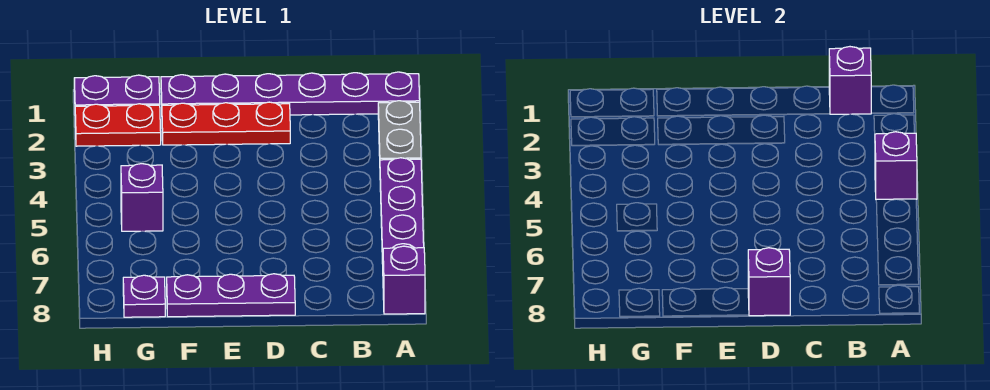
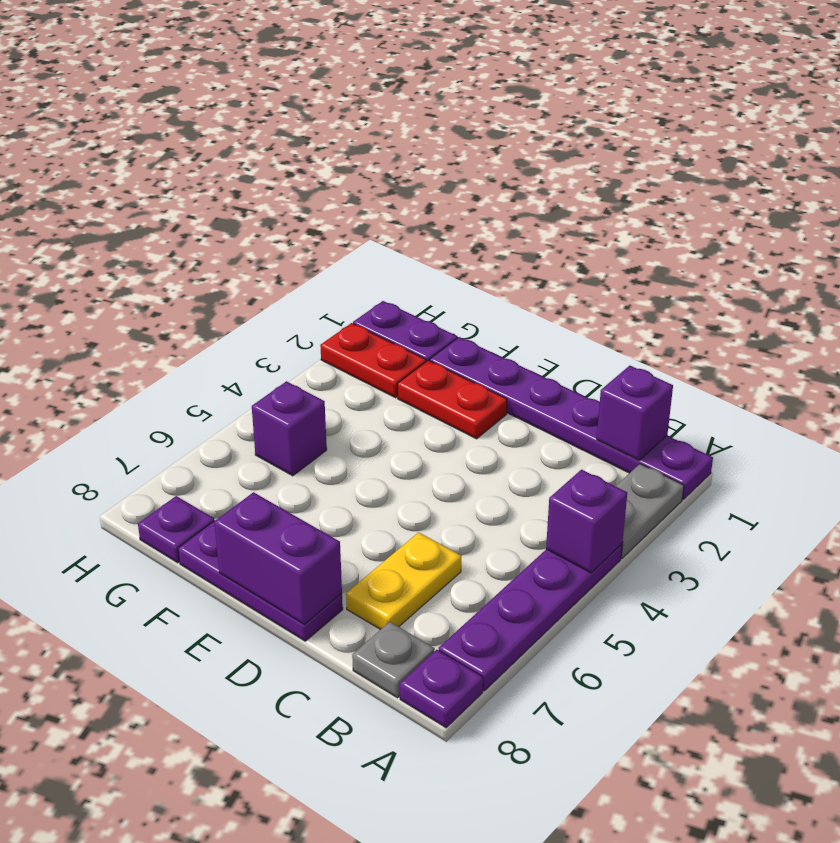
purple 1x1 brick [383,246,425,314] -> purple 1x1 plate [400,650,483,728]
none -> grey 1x1 plate [352,622,435,698]
none -> yellow 1x2 plate [346,532,461,630]
red 1x3 plate [162,102,290,145] -> red 1x2 plate [397,360,507,439]
purple 1x1 brick [748,248,790,316] -> purple 1x2 brick [214,492,342,624]

